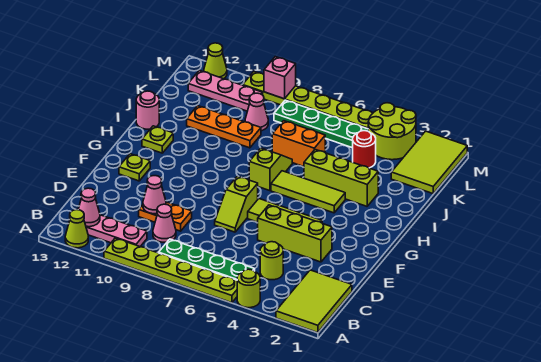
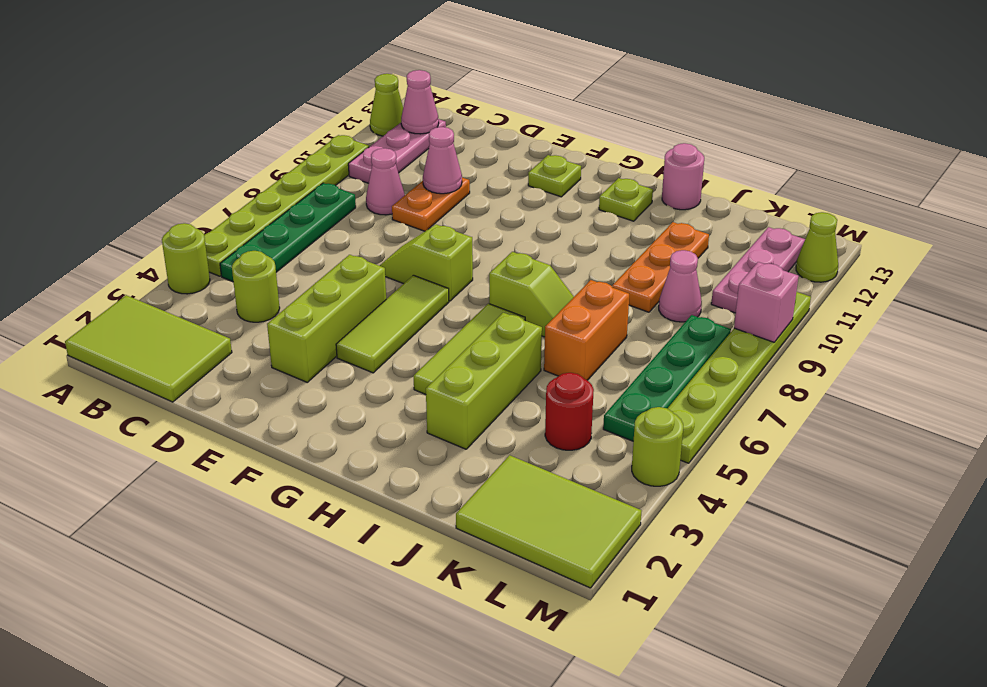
lime 2x2 round brick [368,103,416,160] -> lime 1x1 round brick [632,407,683,486]

